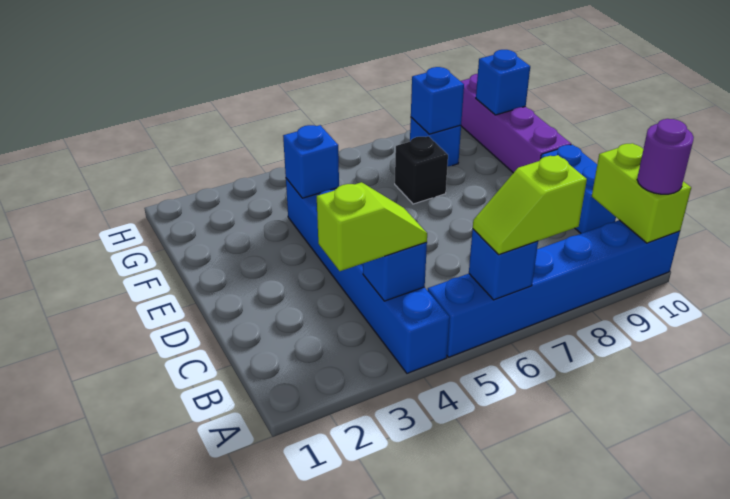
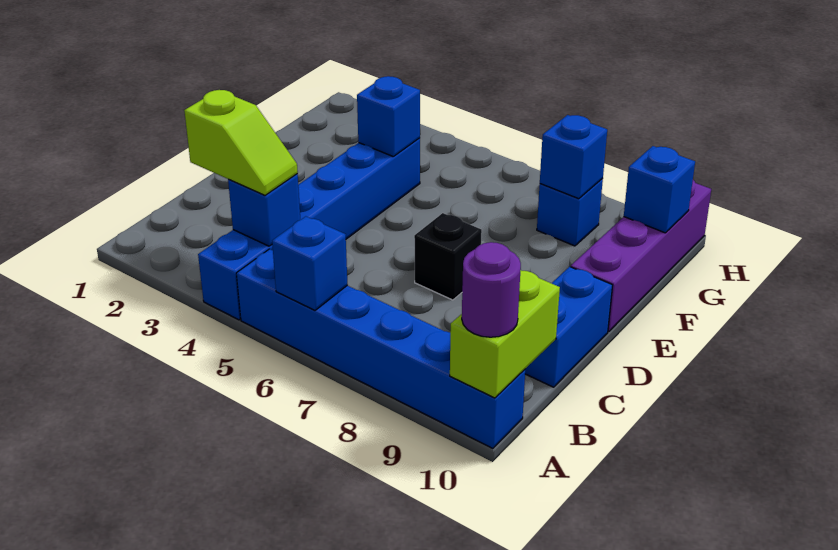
lime 1x2 slope [473,155,587,255] -> none
black 1x1 brick [395,136,448,204] -> black 1x1 brick moved to [414,213,482,300]

